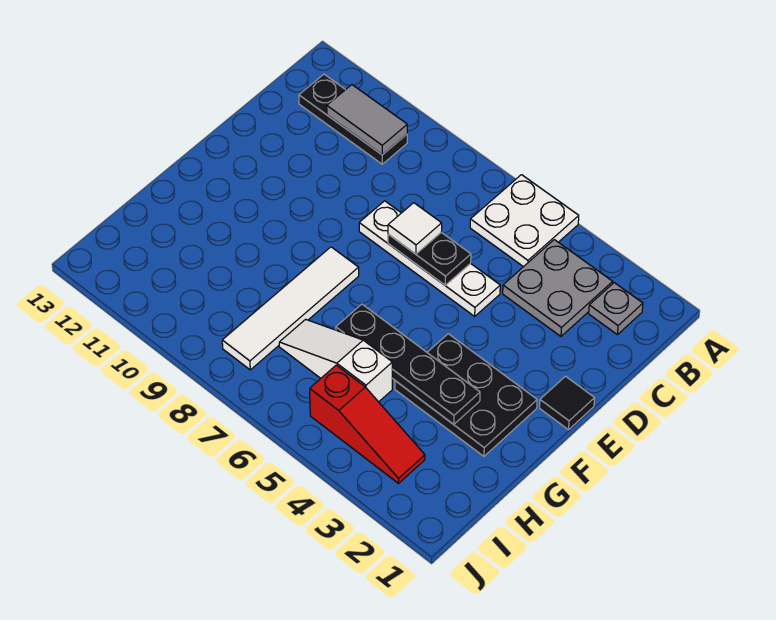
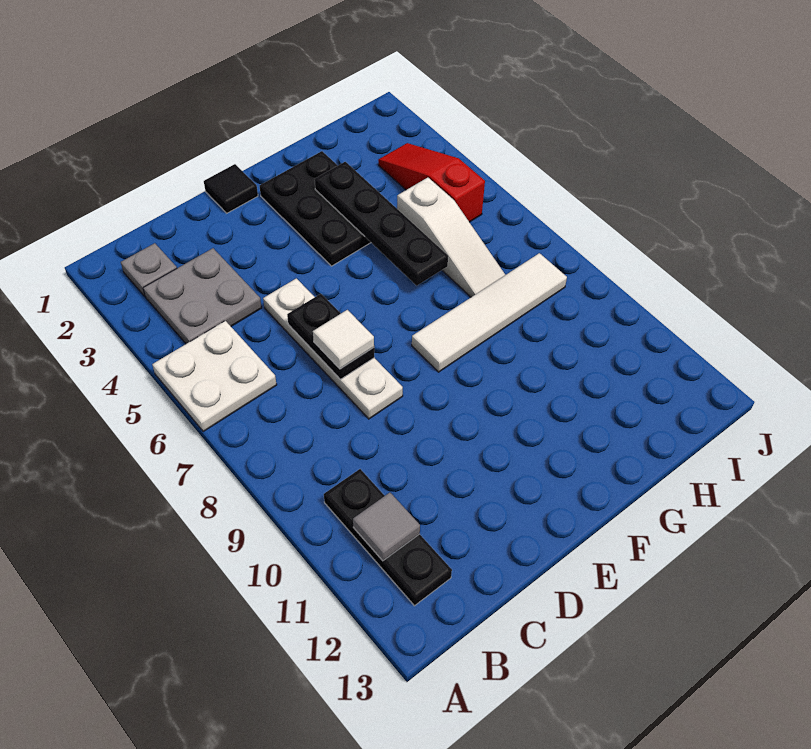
grey 1x2 tile [327,85,407,155] -> grey 1x1 tile [353,493,420,561]

